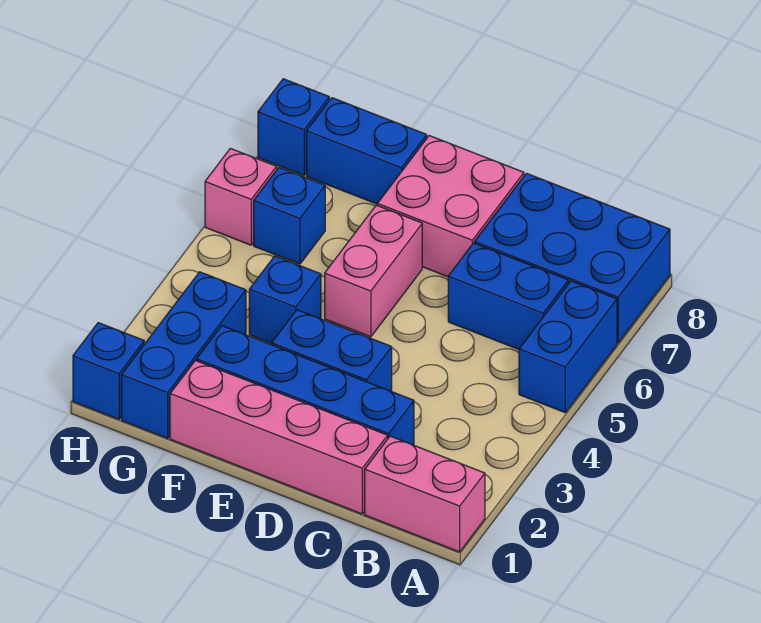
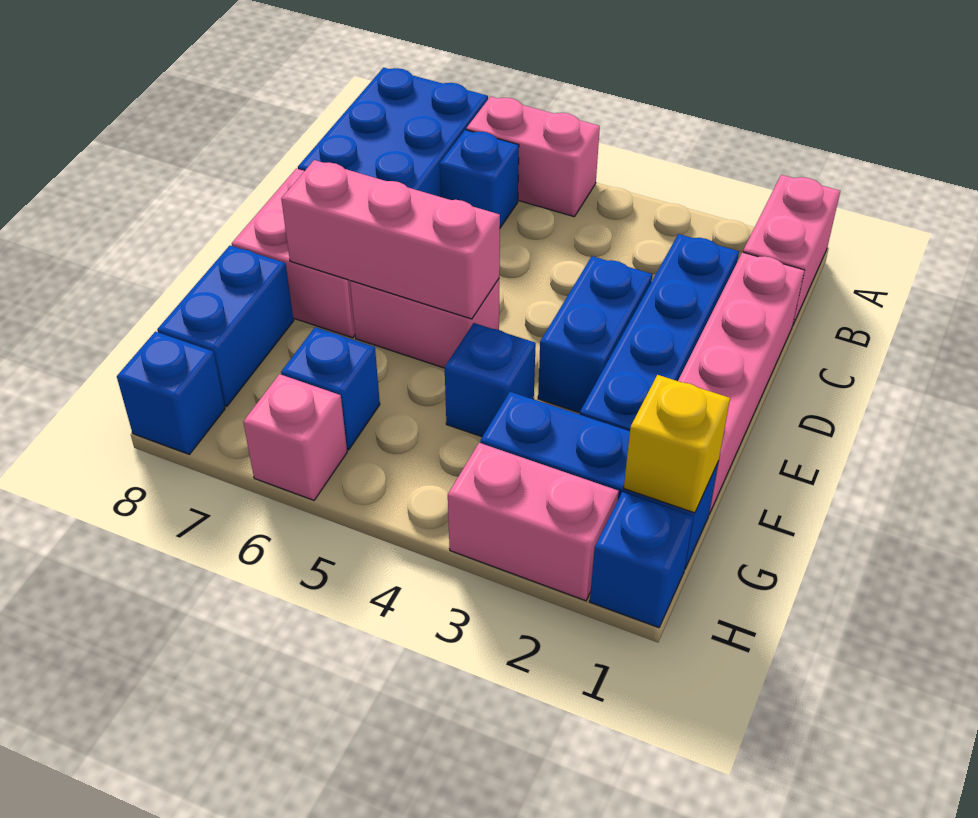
blue 1x2 brick [519,281,617,412] -> pink 1x2 brick [466,96,600,217]
blue 1x2 brick [448,243,568,349] -> blue 1x1 brick [440,130,519,228]
none -> pink 1x3 brick [281,160,500,319]
none -> yellow 1x1 brick [624,375,730,513]
none -> pink 1x2 brick [448,443,619,601]

